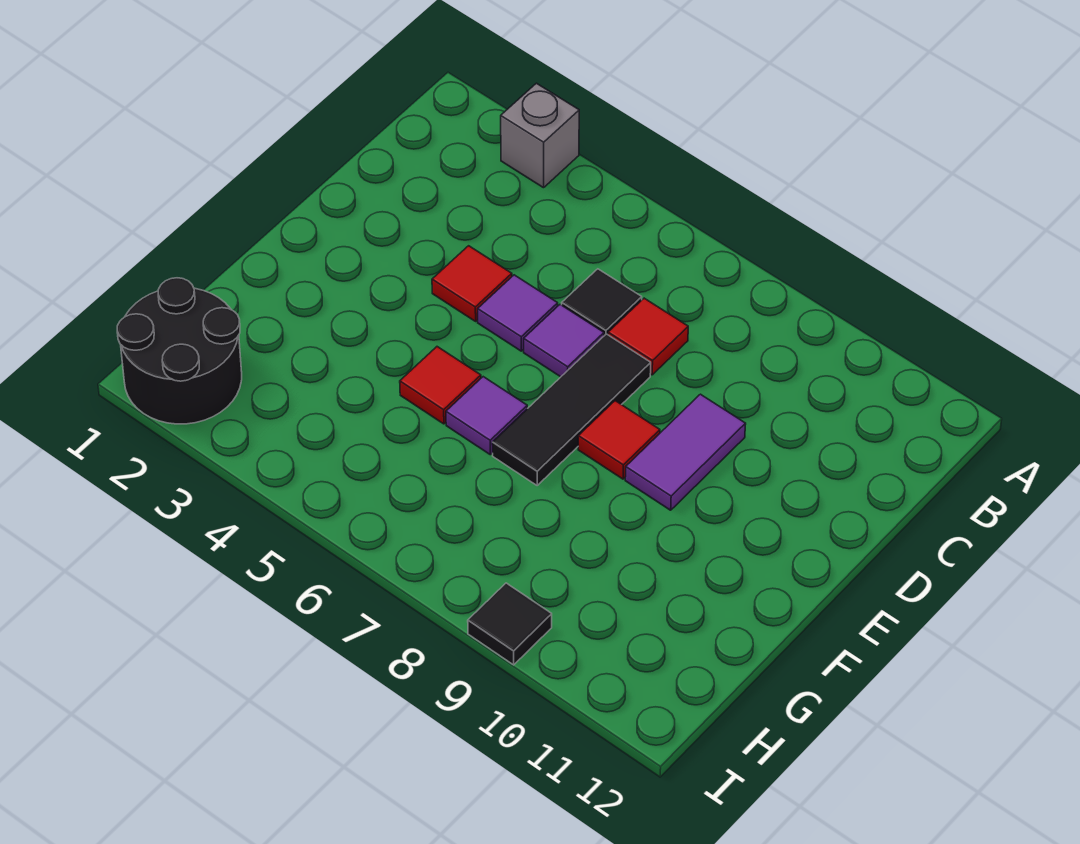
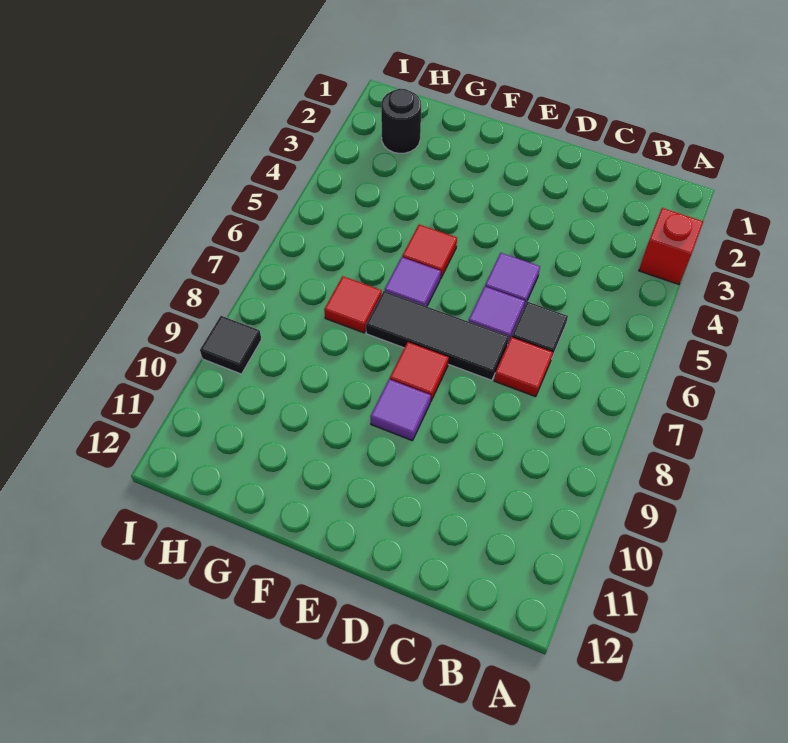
grey 1x1 brick [501,83,579,188] -> red 1x1 brick [639,208,703,284]
red 1x1 tile [432,246,512,321] -> red 1x1 tile moved to [324,276,382,333]
purple 1x2 tile [625,394,746,510] -> purple 1x1 tile [371,379,431,441]
black 2x2 round brick [117,278,242,424] -> black 1x1 round brick [381,89,421,153]

